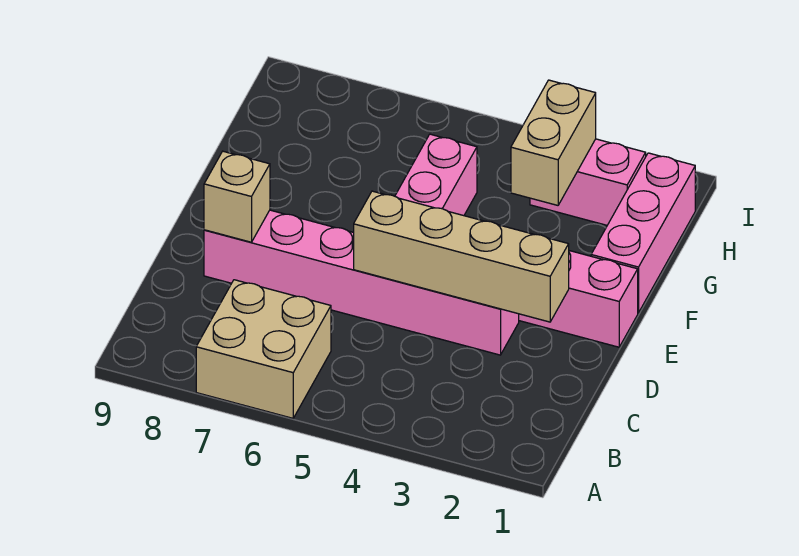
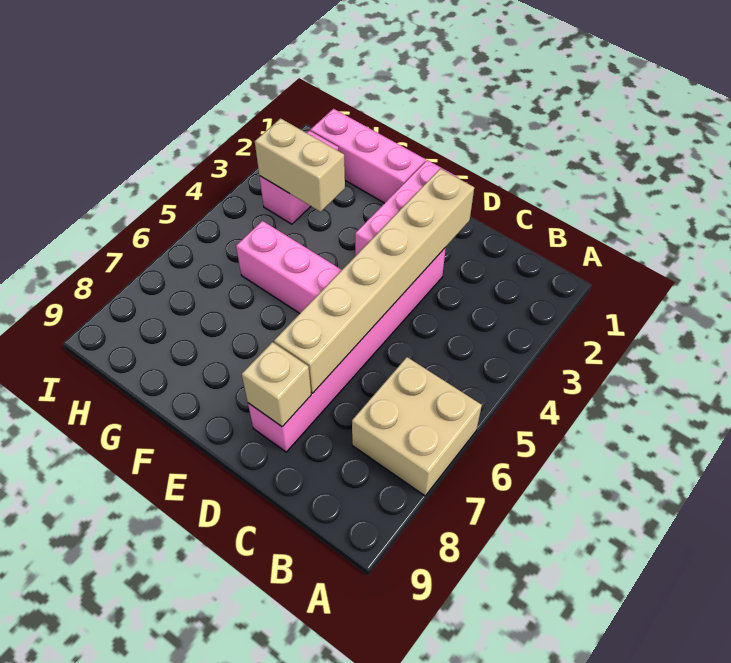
tan 1x4 brick [354,191,569,322] -> tan 1x6 brick [274,169,474,393]

